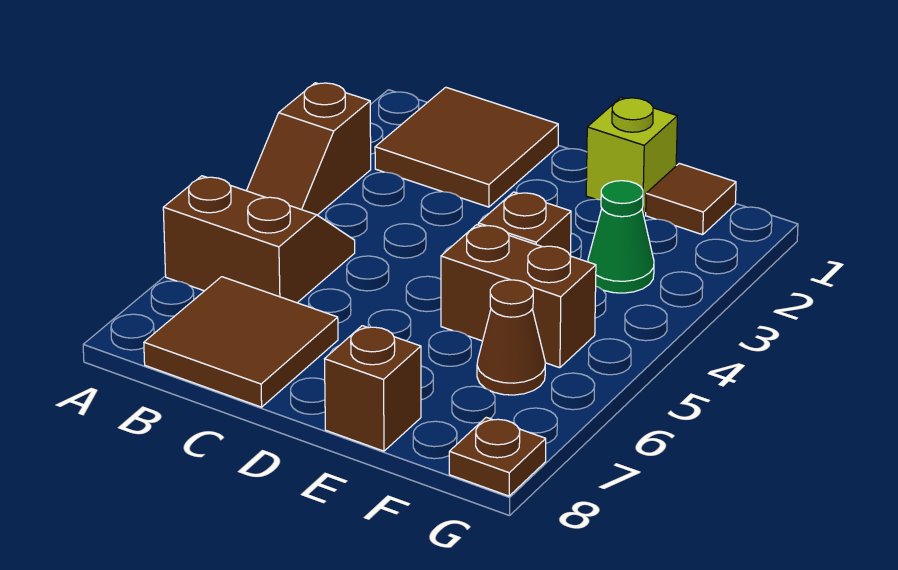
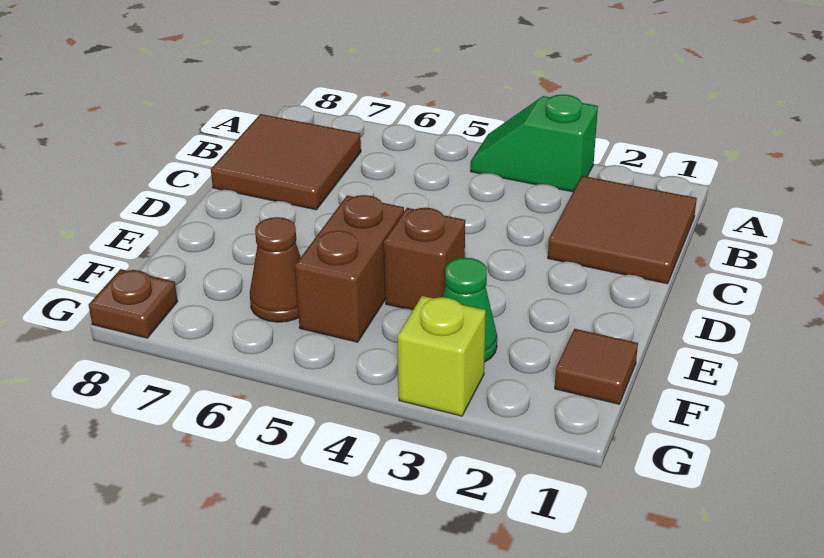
brown 1x2 slope [247,83,371,215] -> green 1x2 slope [471,94,598,192]
brown 2x2 slope [163,176,355,303] -> none
lime 1x1 brick [586,98,677,214] -> lime 1x1 brick moved to [398,296,486,416]
brown 1x1 brick [325,326,421,451] -> none

